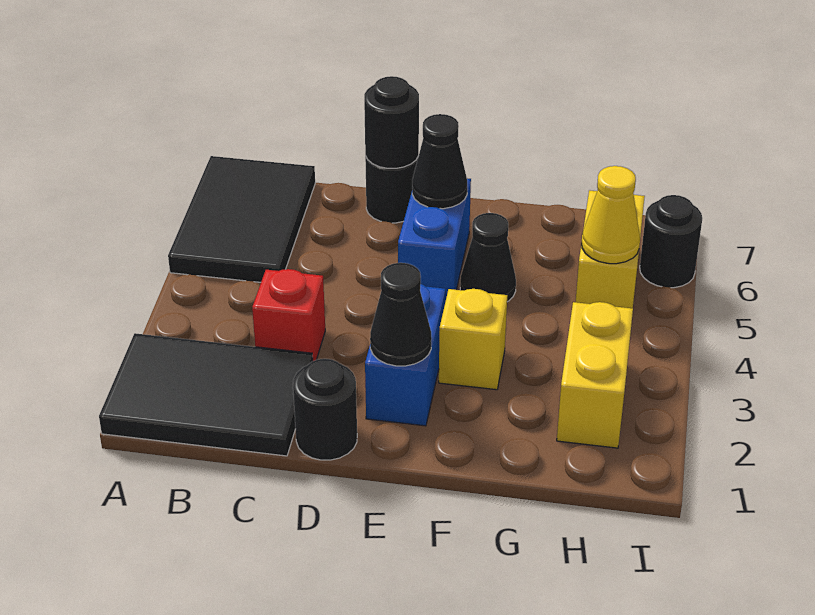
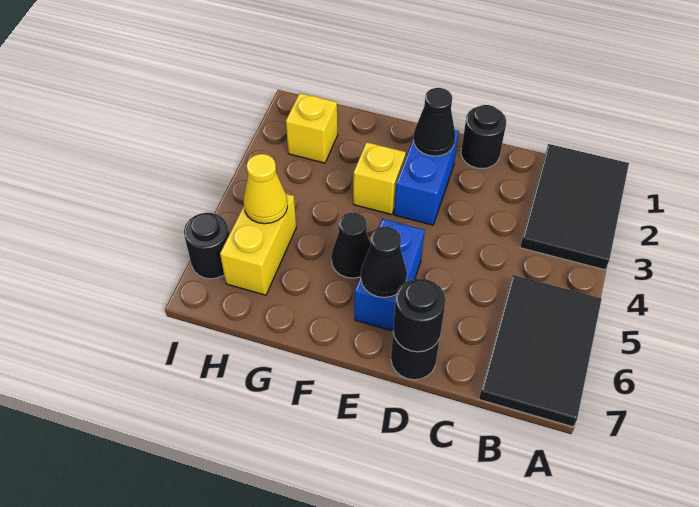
black 2x3 tile [99,333,313,456] -> black 2x3 tile turned to [520,144,629,270]
red 1x1 brick [252,269,325,361] -> none
yellow 1x2 brick [557,302,633,448] -> yellow 1x1 brick [286,93,338,163]

